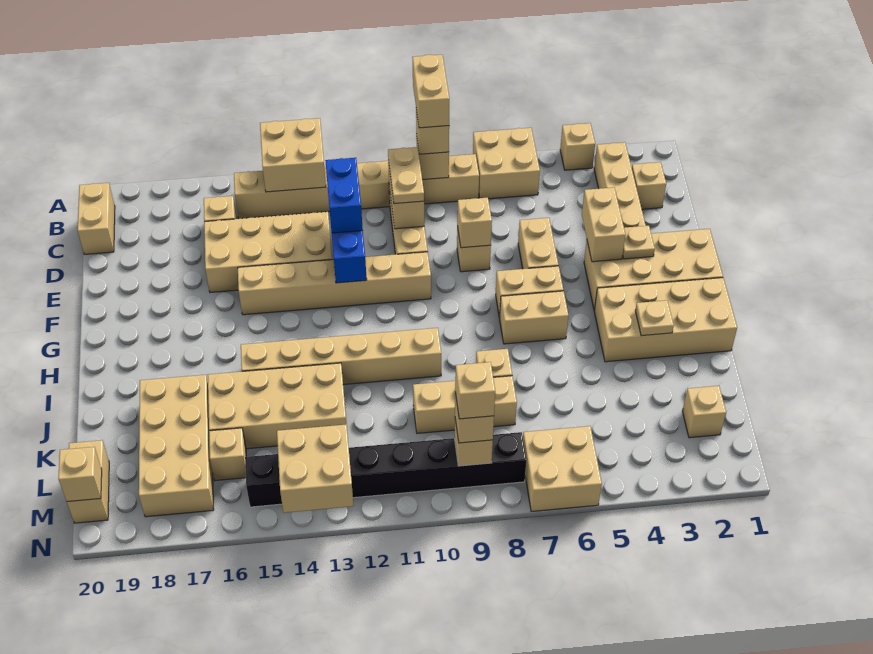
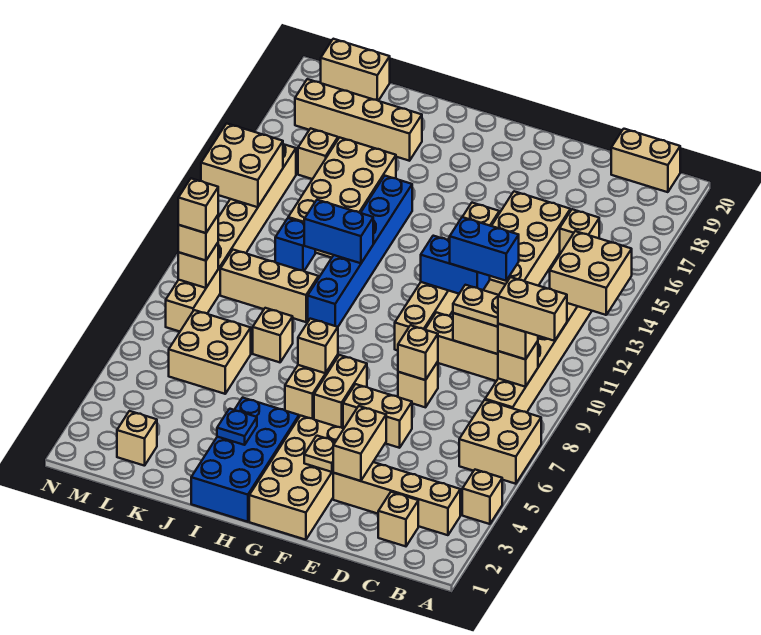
tan 1x2 brick [582,187,625,262] -> tan 1x2 brick turned to [333,406,386,481]
tan 2x4 brick [594,278,737,362] -> blue 2x4 brick [191,398,299,522]
tan 1x1 plate [635,300,674,336] -> blue 1x1 plate [217,409,257,445]
tan 1x6 brick [241,328,441,385] -> blue 1x6 brick [308,176,412,327]
none -> blue 1x2 brick [304,200,373,263]
tan 2x4 brick [139,375,214,517] -> tan 1x4 brick [295,79,422,161]
tan 1x3 brick [413,376,517,433] -> tan 1x3 brick turned to [220,250,319,322]
none -> blue 1x1 brick [275,218,315,271]
tan 2x2 brick [523,426,602,512] -> tan 2x2 brick moved to [169,310,251,394]
black 1x8 brick [245,432,526,507] -> tan 1x8 brick [166,144,296,332]
tan 1x1 brick [58,447,102,502] -> tan 1x1 brick moved to [298,319,338,373]

